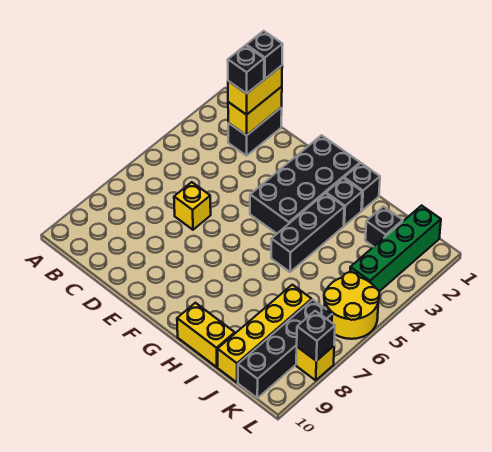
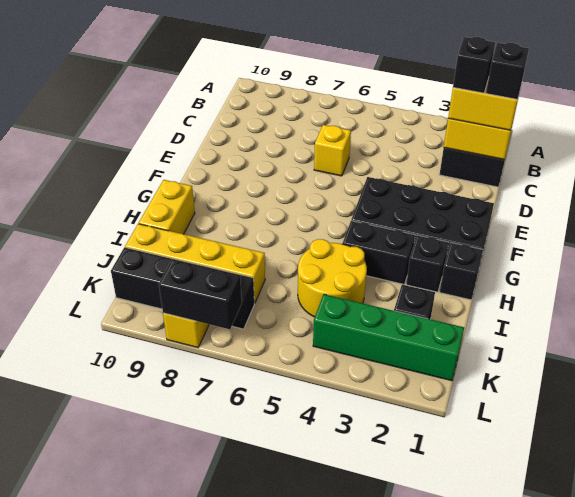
black 1x3 brick [271,193,344,272] -> black 1x2 brick [343,221,415,284]
yellow 2x2 round brick [324,272,380,339] -> yellow 2x2 round brick moved to [298,239,367,317]
black 1x1 brick [297,311,335,361] -> black 1x2 brick [159,259,242,329]

